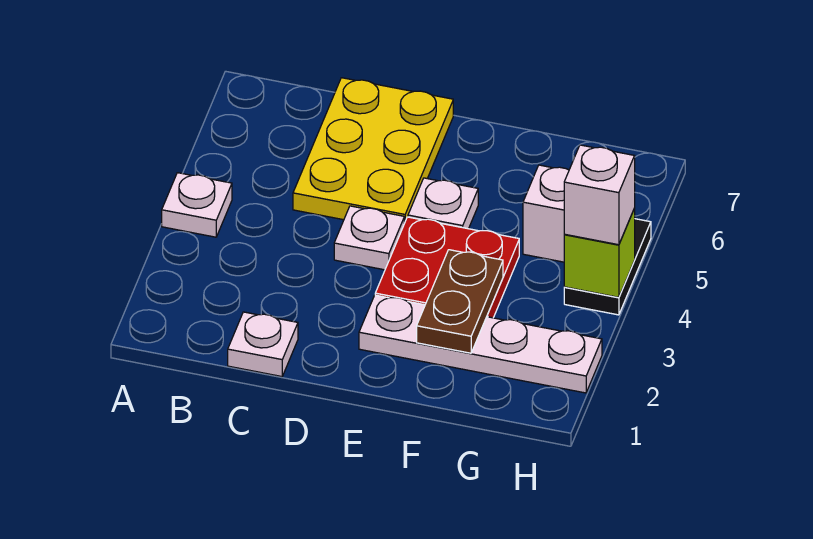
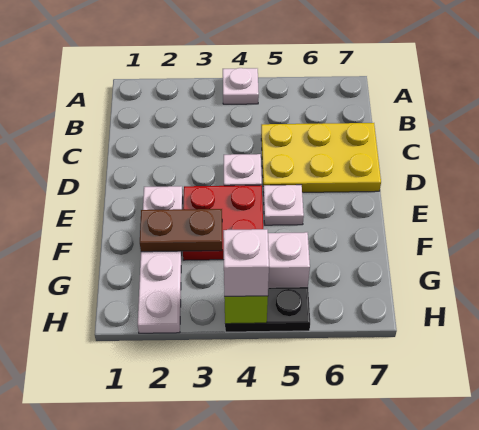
white 1x1 plate [228,312,298,377] -> none

